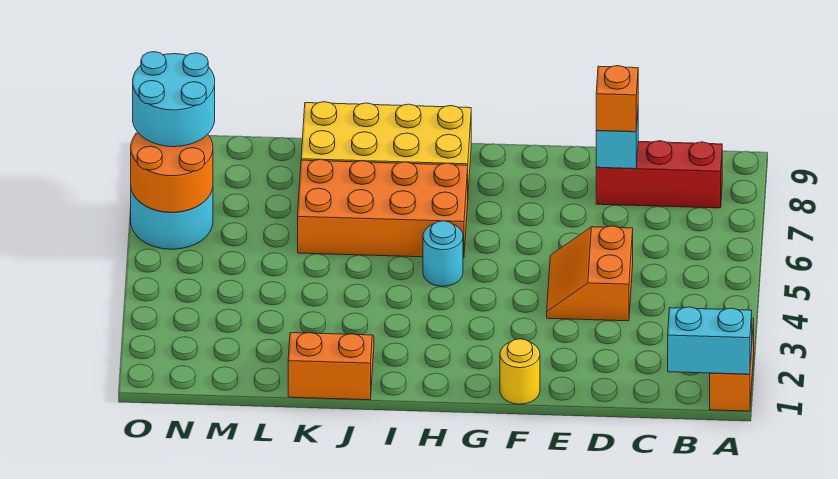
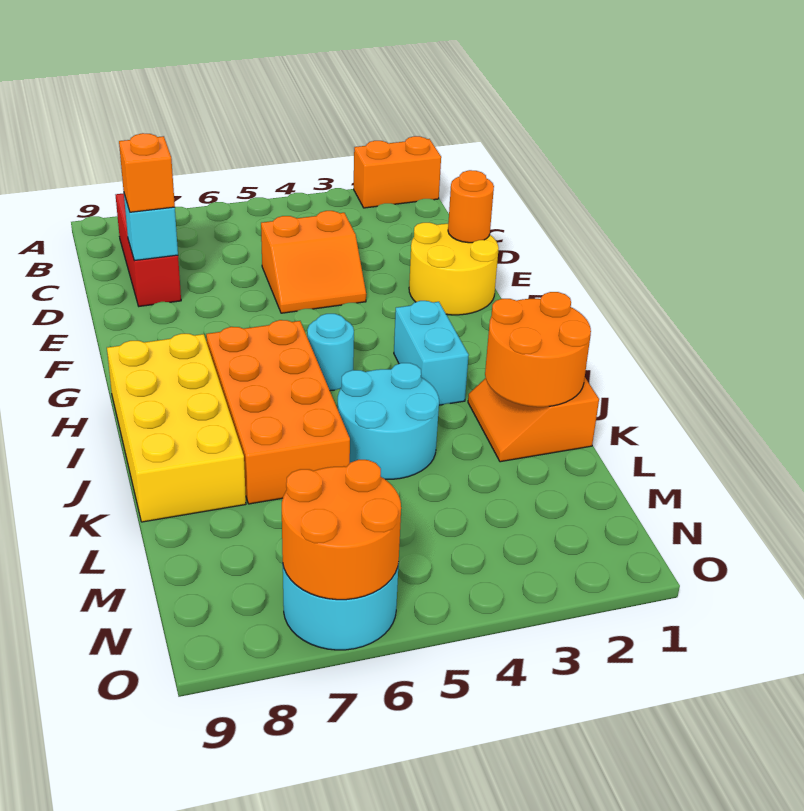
cyan 1x2 brick [668,307,752,374] -> cyan 1x2 brick moved to [394,301,469,405]
none -> orange 1x1 round brick [448,170,494,243]
yellow 1x1 round brick [500,339,540,404] -> yellow 2x2 round brick [409,223,499,315]
none -> orange 2x2 round brick [485,292,591,407]
cyan 2x2 round brick [133,52,215,147] -> cyan 2x2 round brick moved to [338,363,439,479]

